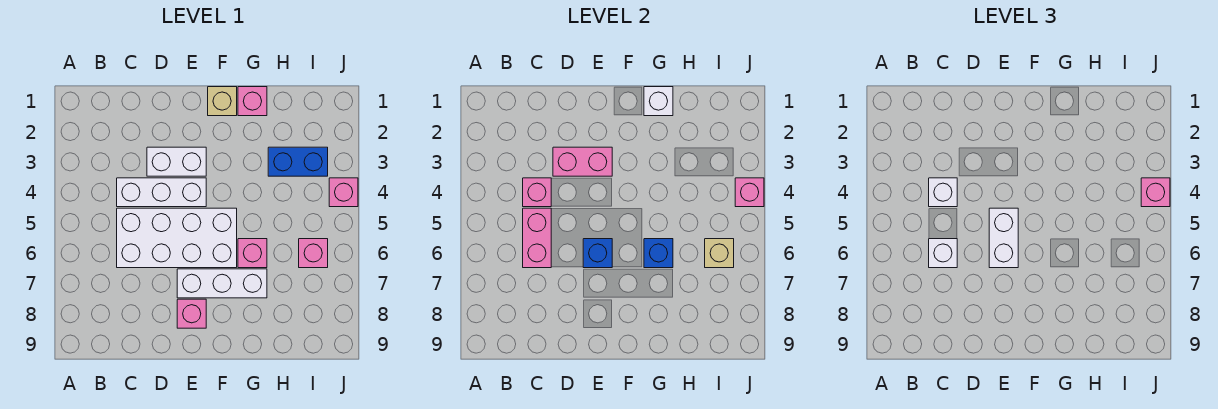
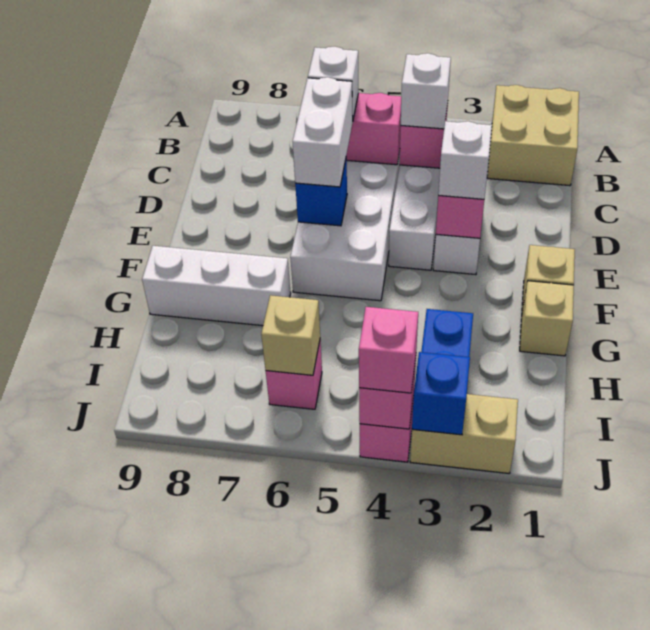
none -> tan 2x2 brick [487,85,579,186]
white 1x2 brick [989,208,1018,268] -> white 1x2 brick turned to [293,77,353,187]
white 1x3 brick [177,269,267,298] -> white 1x3 brick turned to [142,246,291,326]
pink 1x1 brick [177,299,206,328] -> none
pink 1x1 brick [238,87,267,116] -> tan 1x1 brick [520,281,574,356]
white 1x1 brick [644,87,673,116] -> white 1x1 brick moved to [438,121,492,199]
pink 1x1 brick [238,239,267,268] -> none
blue 1x1 brick [644,239,673,268] -> blue 1x1 brick moved to [412,352,470,435]
none -> tan 1x2 brick [410,394,518,473]

